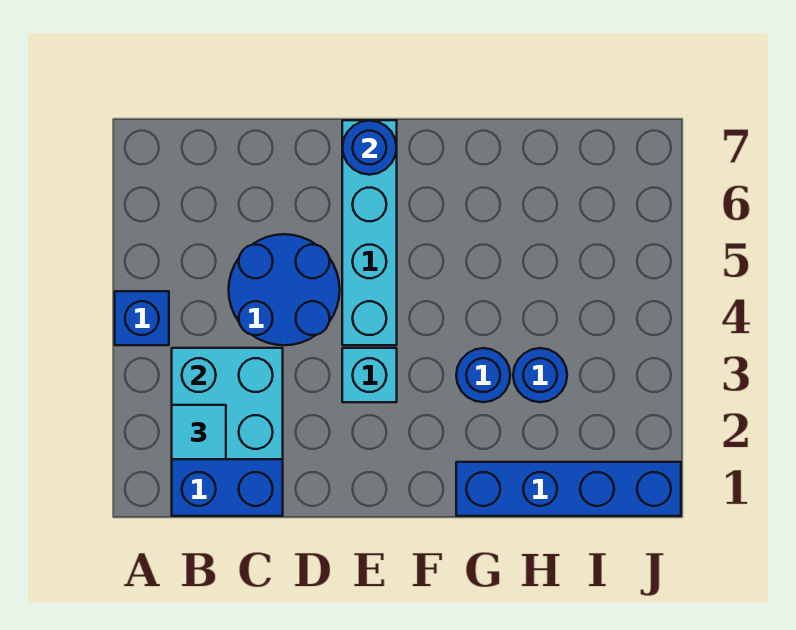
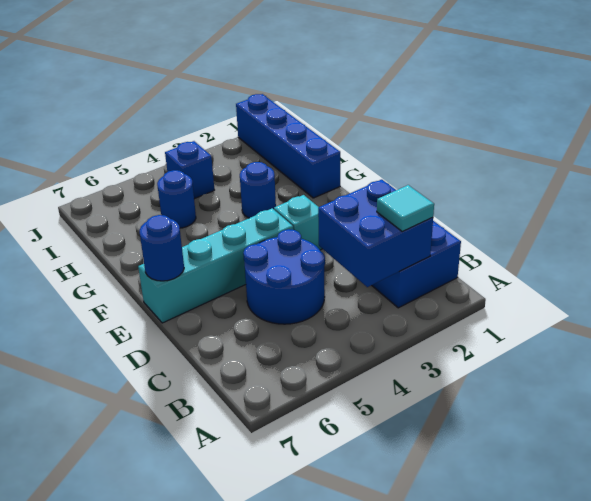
blue 1x1 brick [115,291,169,345] -> blue 1x1 brick moved to [165,141,214,199]
cyan 2x2 brick [172,348,283,459] -> blue 2x2 brick [318,180,433,287]
blue 1x1 round brick [513,348,567,402] -> blue 1x1 round brick moved to [157,170,196,228]

